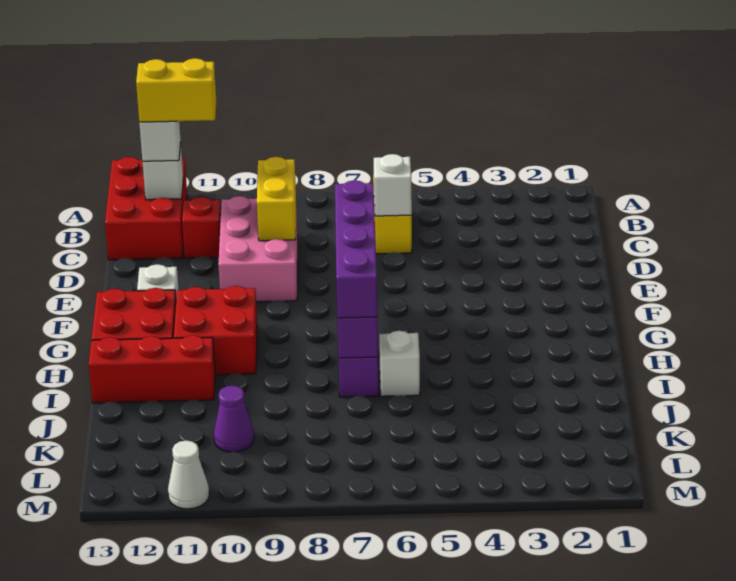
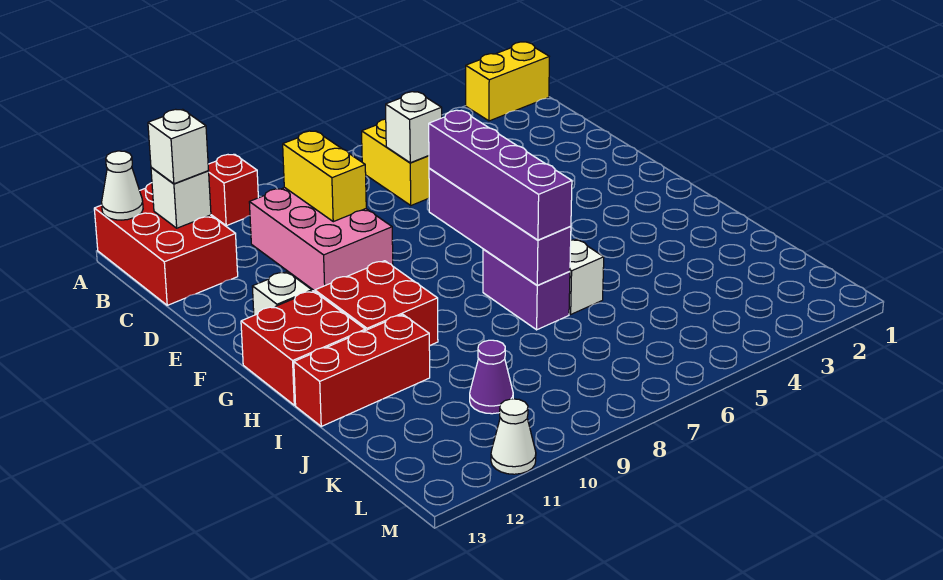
none -> white 1x1 cone [102,151,143,220]
yellow 1x2 brick [136,58,216,122] -> yellow 1x2 brick moved to [466,42,549,121]
red 1x1 brick [182,197,221,258] -> red 1x1 brick moved to [208,154,258,226]

